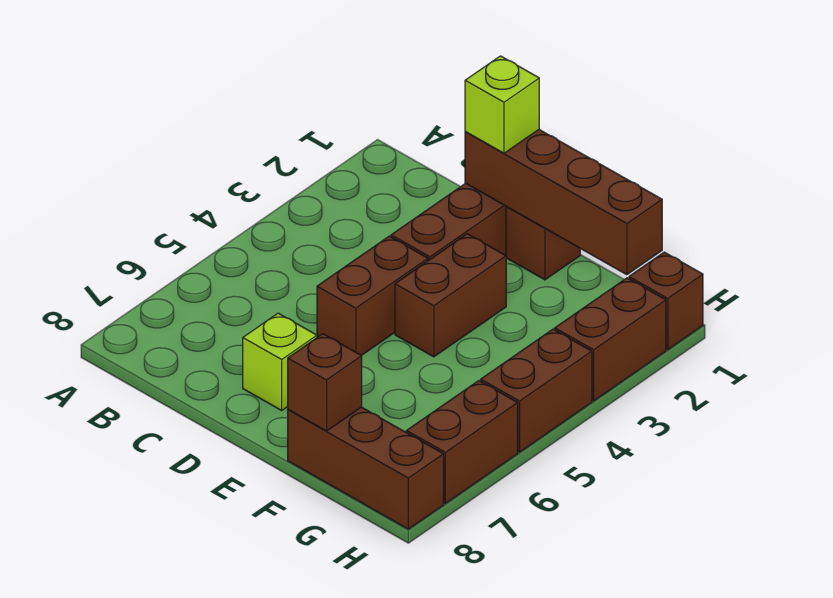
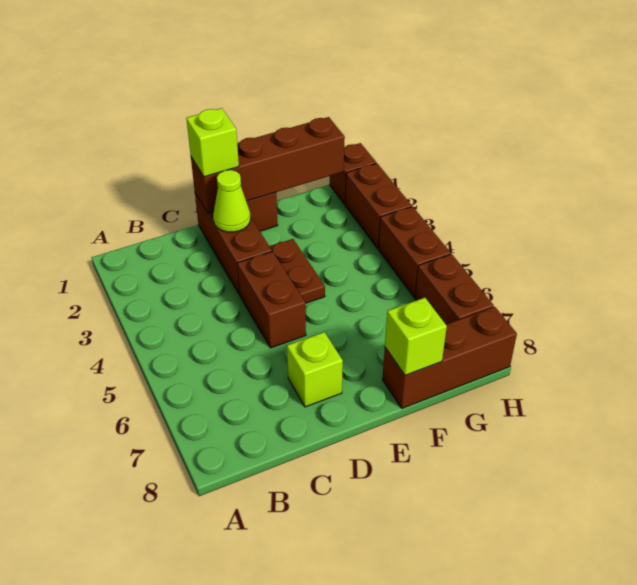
none -> lime 1x1 cone [213,170,250,232]
brown 1x2 brick [395,234,506,357] -> brown 1x2 plate [270,239,325,303]
brown 1x1 brick [288,334,362,431] -> lime 1x1 brick [385,298,447,375]

